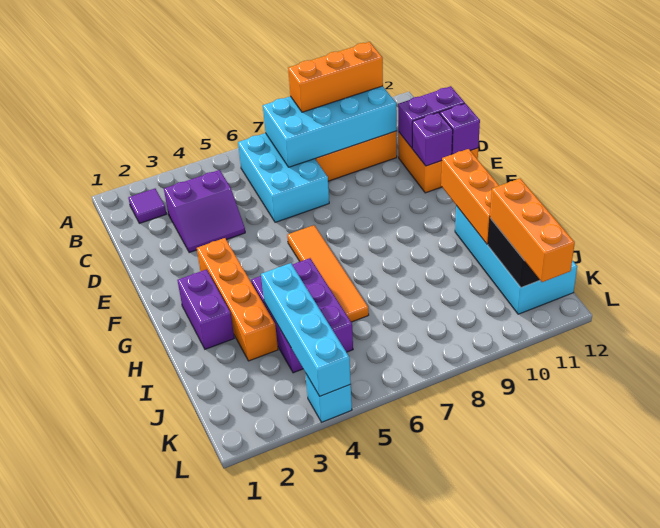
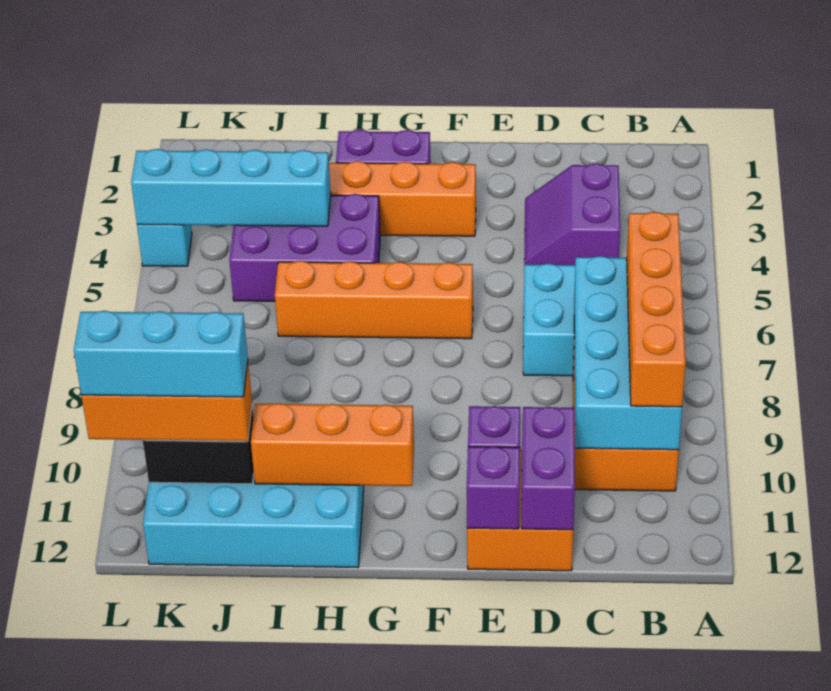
purple 1x1 tile [128,189,166,223] -> none
orange 1x3 brick [288,42,383,112] -> orange 1x4 brick [627,212,686,407]
orange 1x4 tile [287,225,369,322] -> orange 1x4 brick [275,261,473,339]
none -> cyan 1x3 brick [74,311,248,397]

